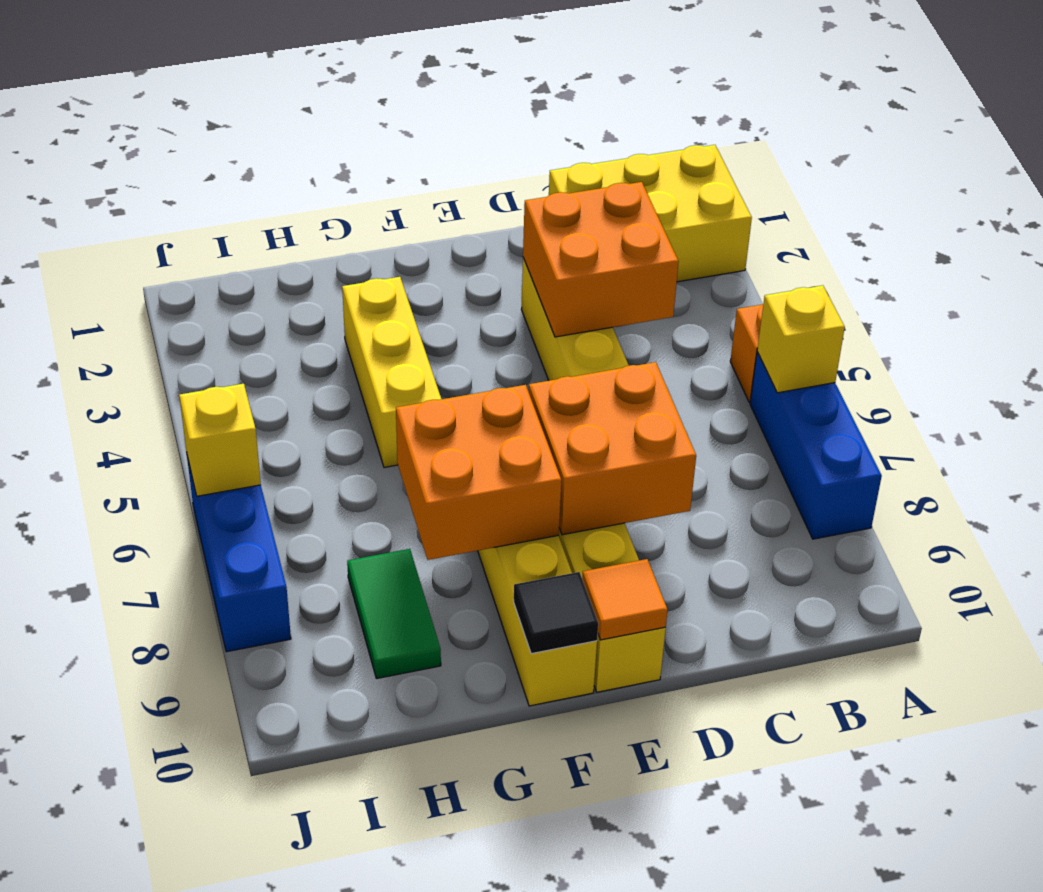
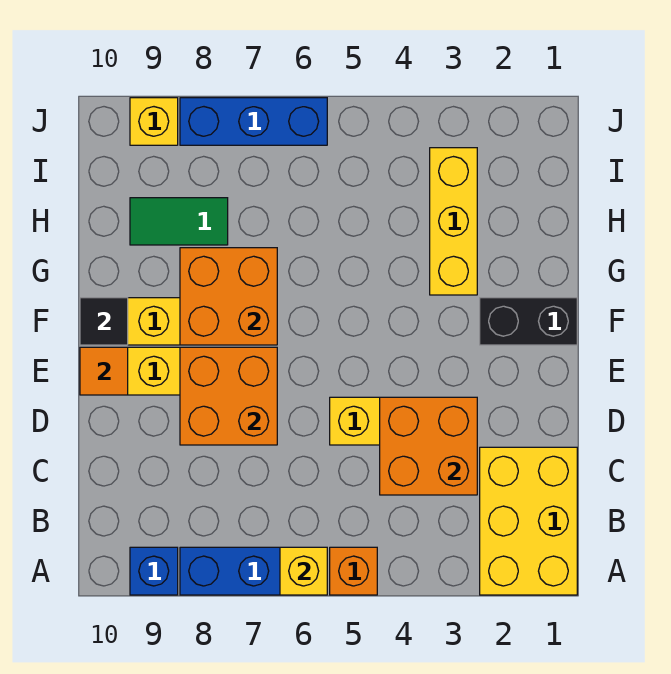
none -> blue 1x1 brick [130,547,178,595]
none -> black 1x2 brick [480,298,577,345]
yellow 1x3 brick [342,277,441,467] -> yellow 1x3 brick turned to [430,148,477,295]
yellow 1x1 brick [179,384,261,496] -> yellow 1x1 brick moved to [130,98,178,145]

